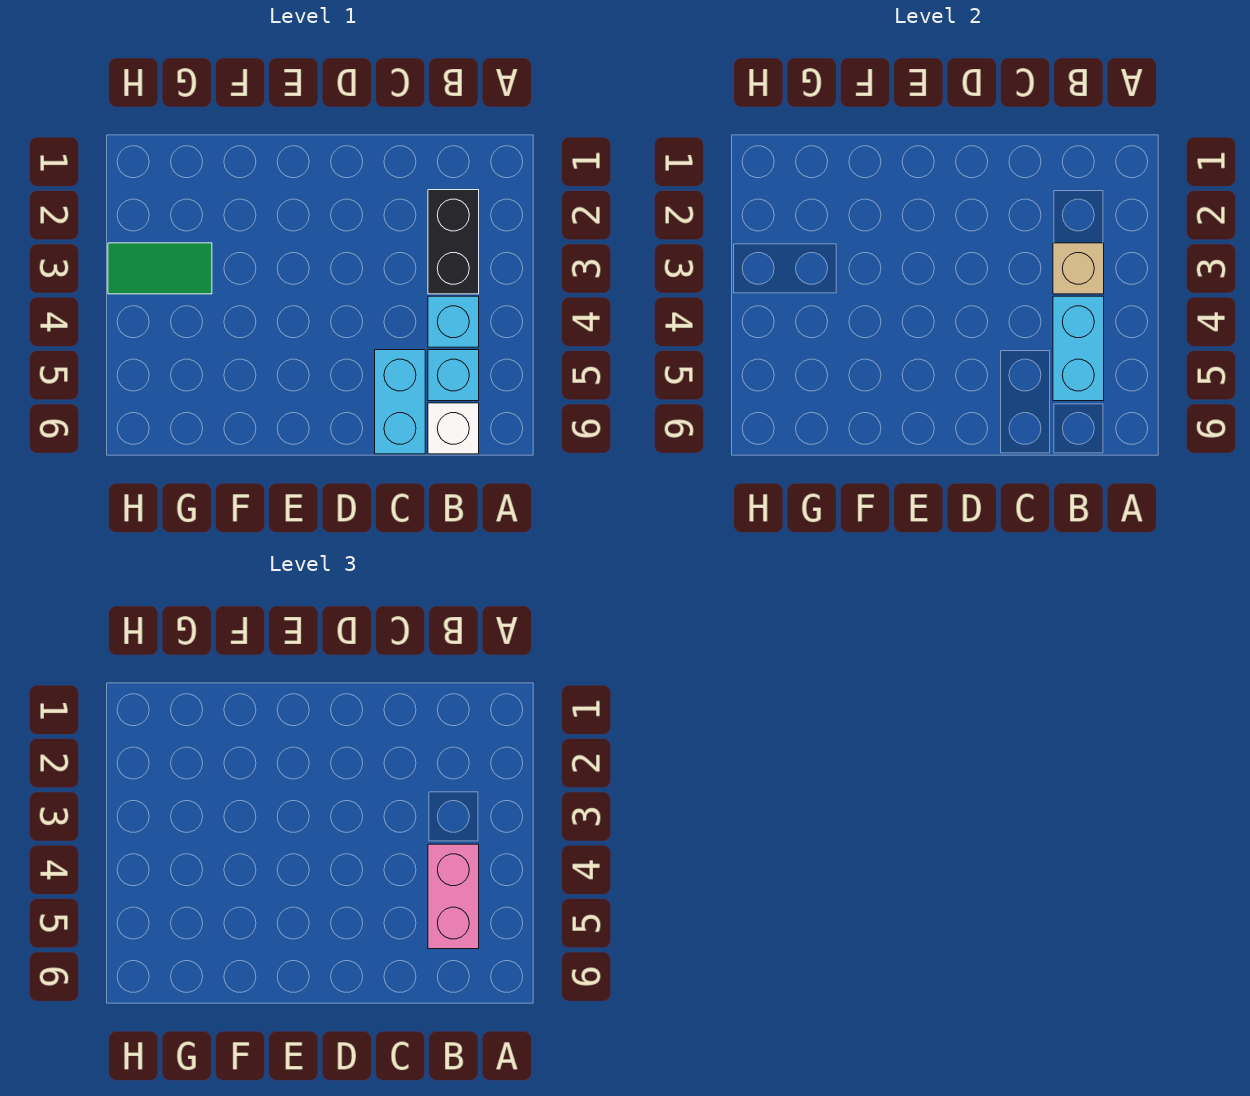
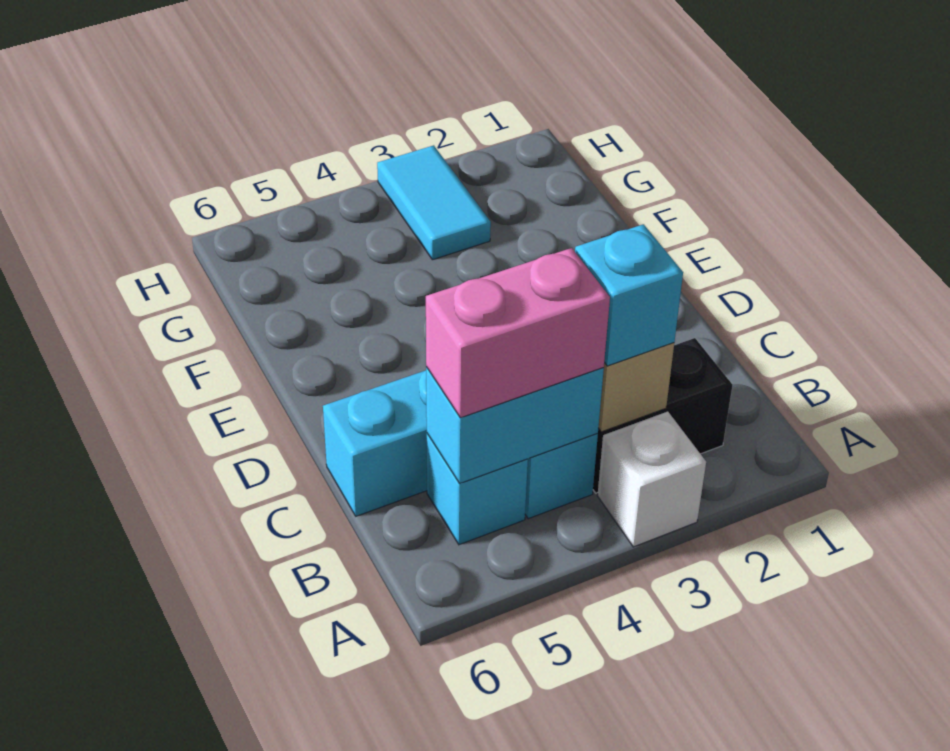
none -> cyan 1x1 brick [575,224,683,366]
white 1x1 brick [428,403,479,454] -> white 1x1 brick moved to [597,412,706,547]
green 1x2 tile [108,243,212,294] -> cyan 1x2 tile [377,145,491,260]

